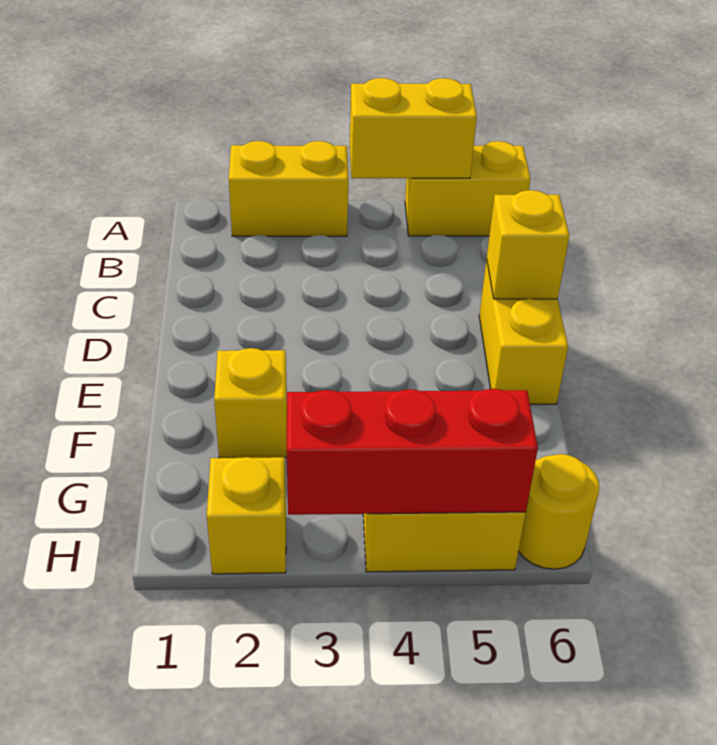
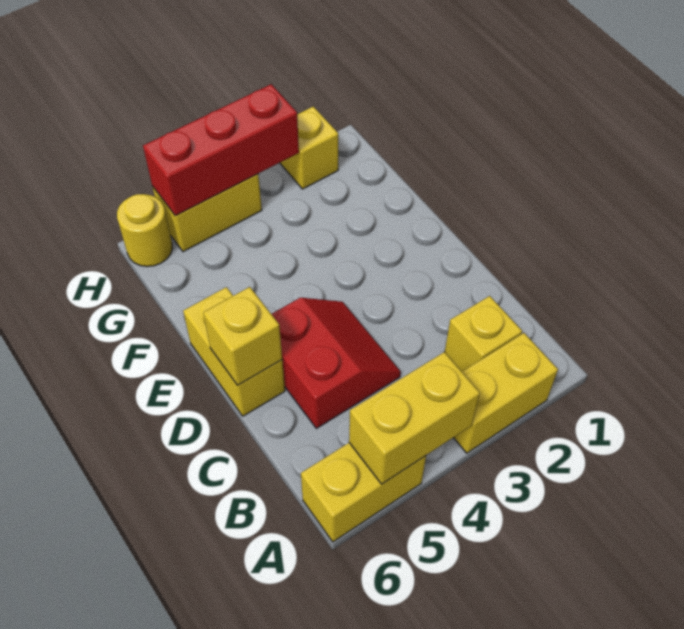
none -> red 2x2 slope [272,298,401,428]
yellow 1x1 brick [214,348,287,458] -> yellow 1x1 brick moved to [445,296,522,371]

